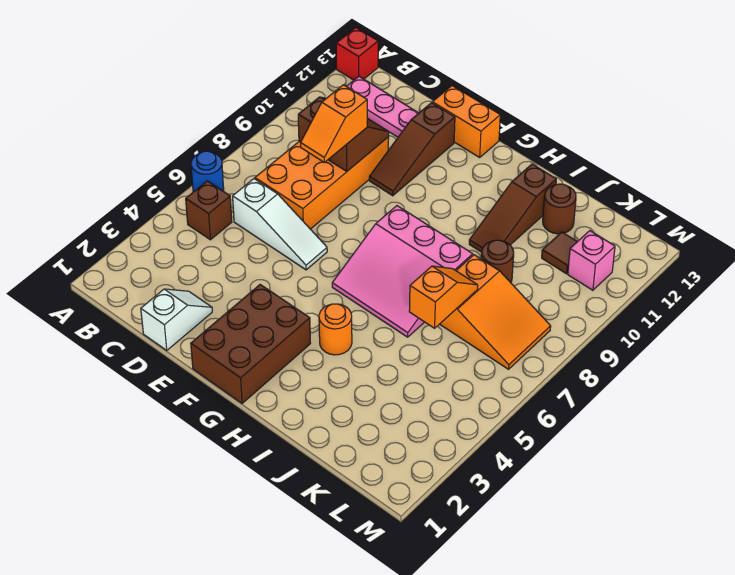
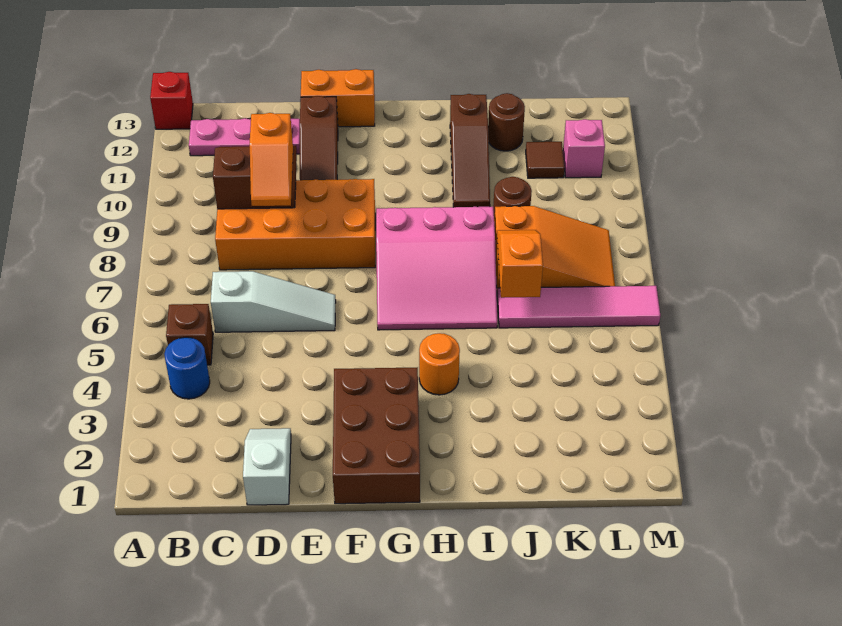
blue 1x1 round brick [191,151,224,192] -> blue 1x1 round brick moved to [164,337,210,399]
orange 2x4 brick [255,137,389,229] -> orange 2x4 brick turned to [215,179,375,270]
none -> pink 1x4 tile [497,286,660,328]

